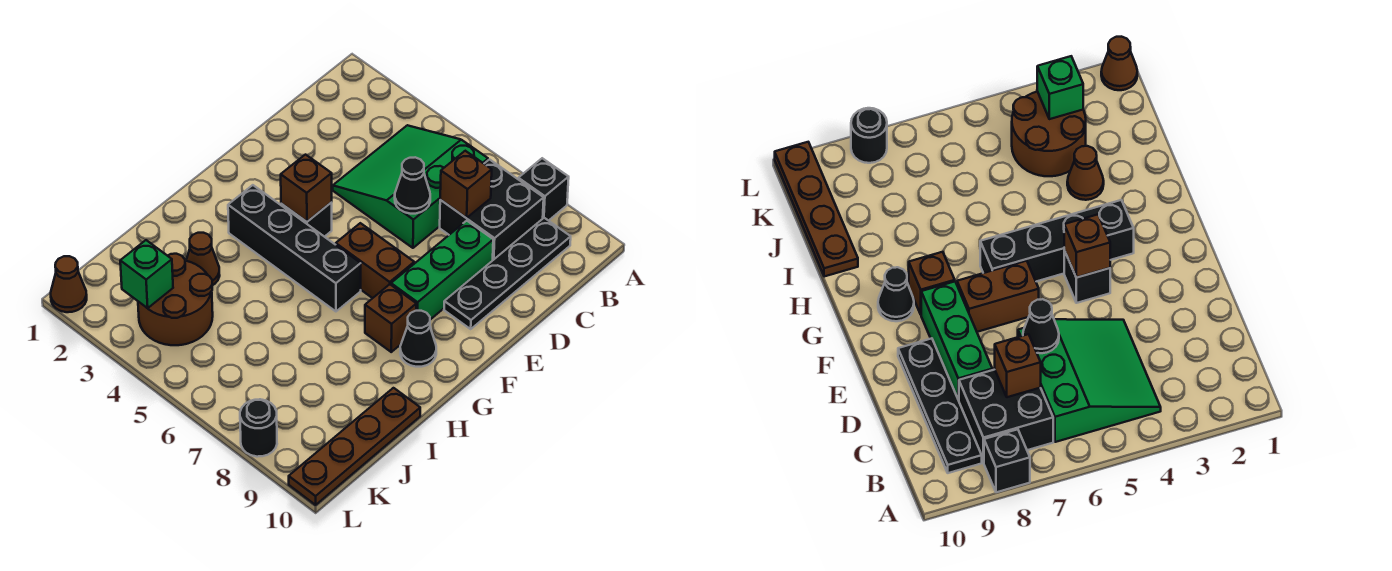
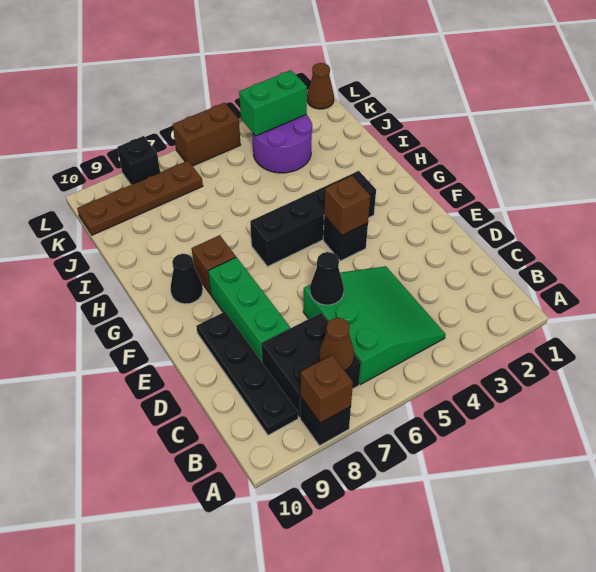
brown 1x1 brick [440,151,492,218] -> brown 1x1 brick moved to [301,355,353,423]
brown 1x2 brick [336,223,414,298] -> brown 1x2 brick moved to [173,103,241,166]
brown 1x1 cone [186,233,220,285] -> brown 1x1 cone moved to [319,318,354,370]
brown 1x4 plate [289,388,420,505] -> brown 1x4 plate turned to [77,161,203,235]
brown 2x2 round brick [138,254,213,345] -> purple 2x2 round brick [252,114,312,173]
green 1x1 brick [120,240,173,308] -> green 1x2 brick [239,70,307,136]
black 1x1 round brick [240,399,277,457] -> black 1x1 brick [117,136,160,185]

